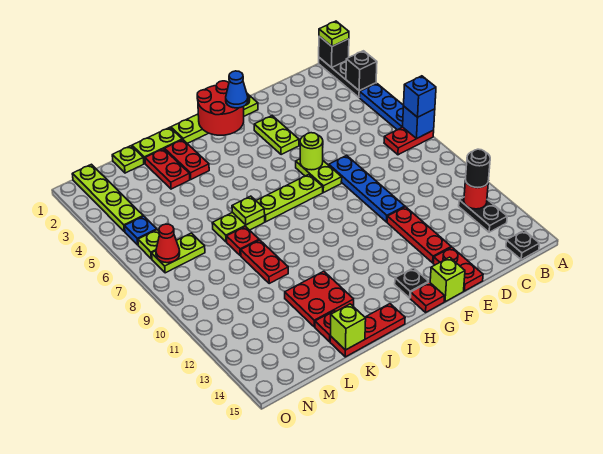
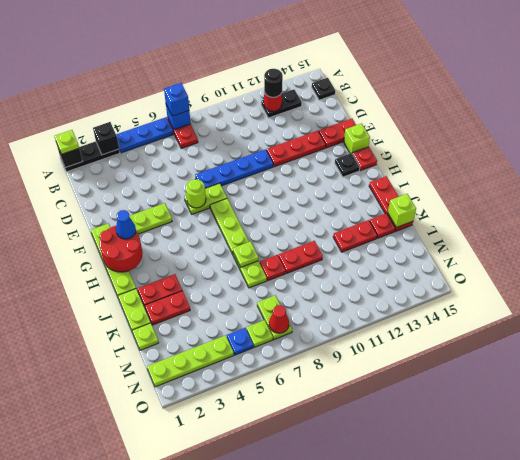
red 2x2 plate [285,271,354,327] -> red 1x2 plate [333,220,377,252]

